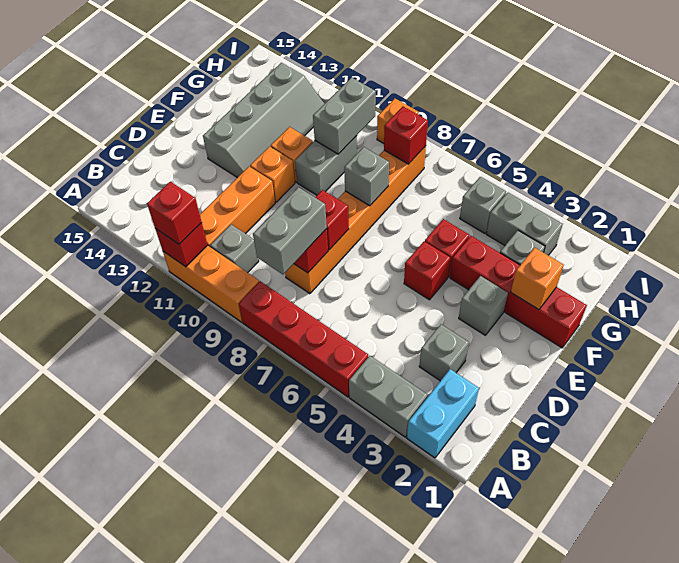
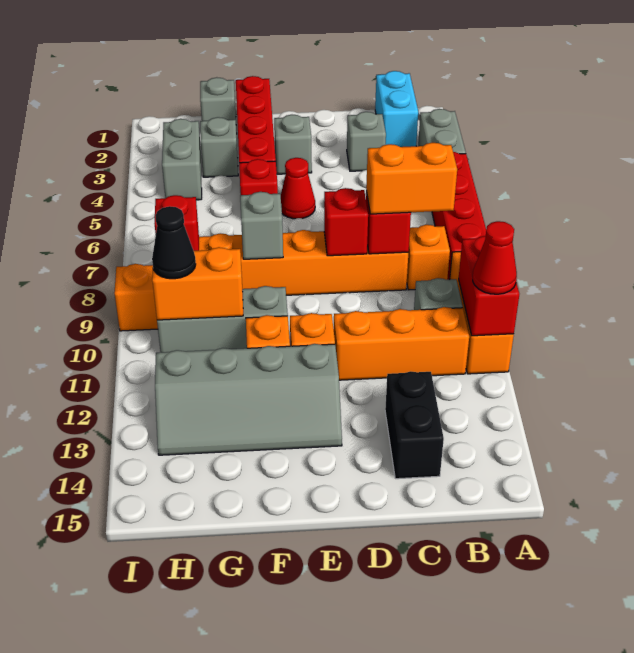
cyan 1x2 brick [407,369,479,458] -> cyan 1x2 brick turned to [375,71,418,147]
red 1x1 brick [155,223,207,267] -> red 1x2 brick [459,236,519,336]
red 1x1 brick [147,181,202,244] -> red 1x1 cone [473,221,517,294]
grey 1x2 brick [253,187,327,274] -> orange 1x2 brick [366,143,457,214]
none -> black 1x2 brick [385,371,444,479]
red 1x1 brick [404,241,450,300] -> red 1x1 cone [281,158,315,219]
grey 2x4 slope [203,63,325,178] -> grey 2x4 slope turned to [155,344,342,455]
orange 1x1 brick [511,248,564,310] -> orange 1x1 brick moved to [407,225,450,290]
grey 1x2 brick [295,136,357,195] -> grey 1x3 brick [157,286,288,352]
grey 1x2 brick [313,78,376,154] -> orange 1x2 brick [152,247,243,320]
grey 1x1 brick [460,177,506,233] -> grey 1x1 brick moved to [200,77,236,121]
none -> black 1x1 cone [152,206,196,279]

